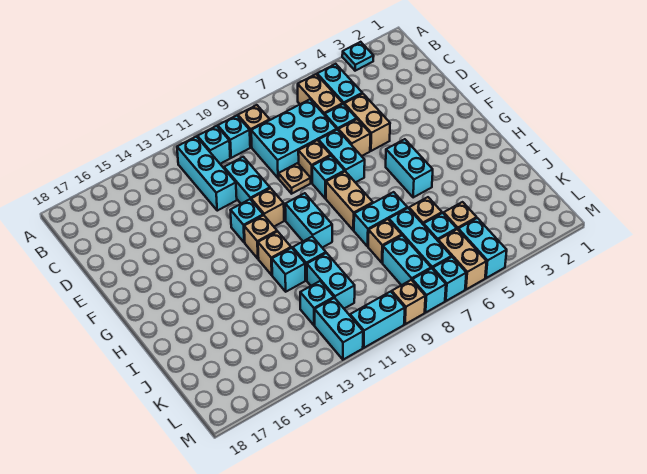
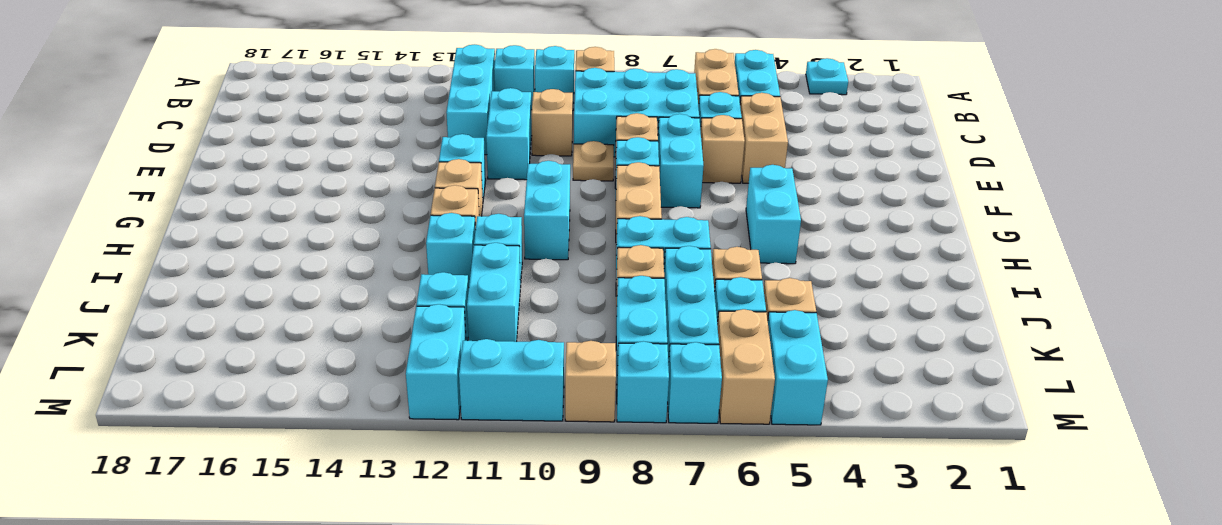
tan 1x1 brick [251,188,284,226] -> tan 1x1 brick moved to [532,89,573,156]

